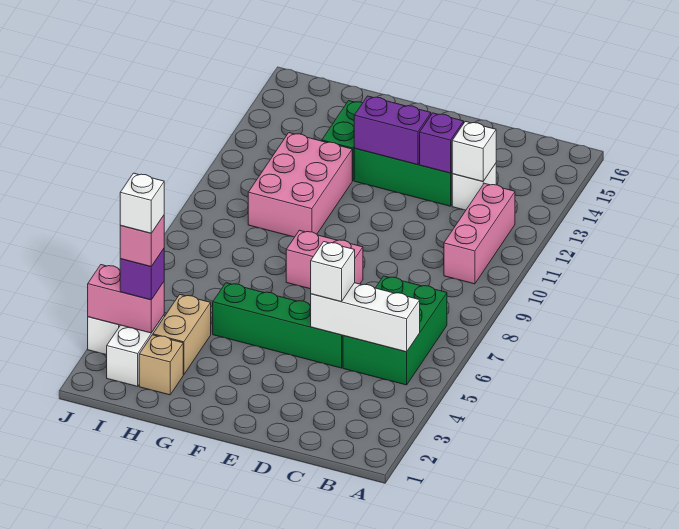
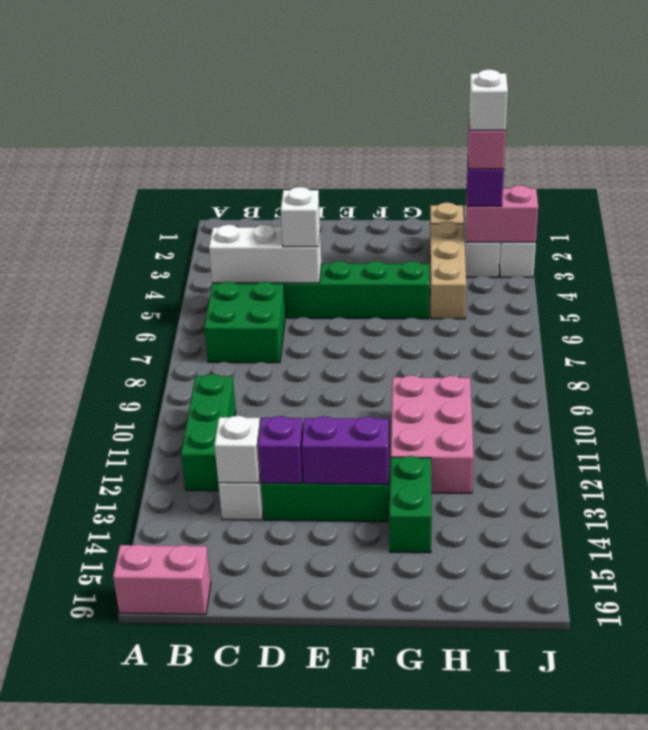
pink 1x3 brick [444,183,515,284] -> green 1x3 brick [181,374,236,491]
pink 1x2 brick [286,230,363,289] -> pink 1x2 brick moved to [113,544,211,615]
tan 1x2 brick [153,295,211,375] -> tan 1x3 brick [430,221,466,319]

